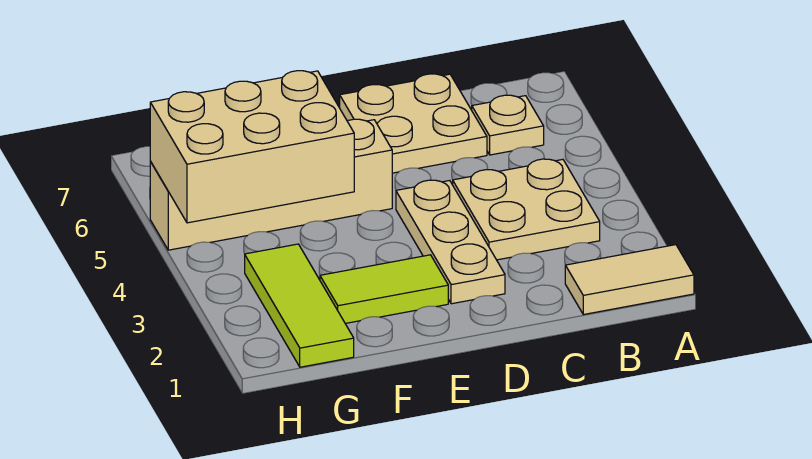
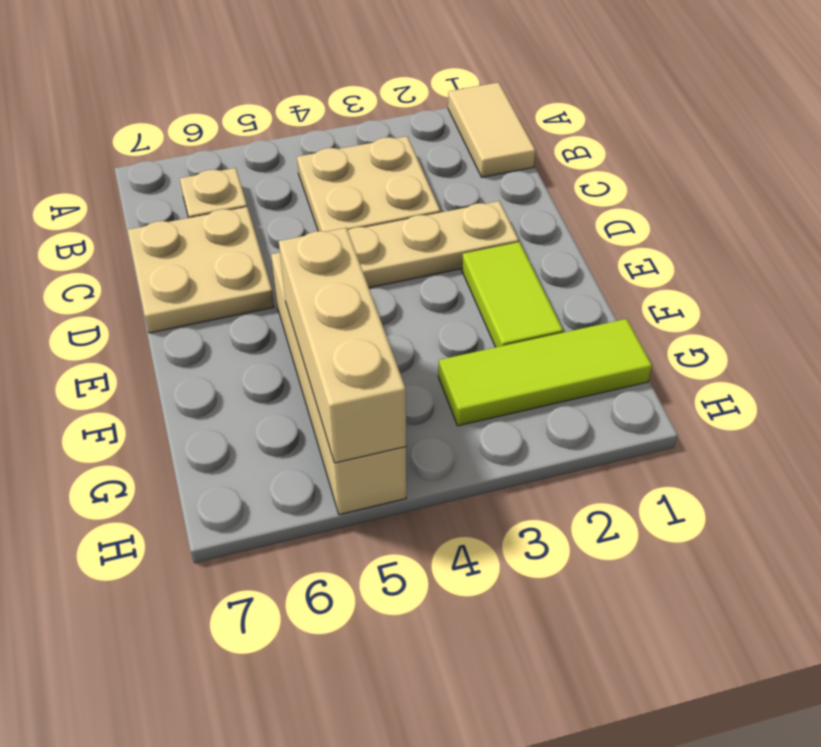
tan 2x3 brick [150,71,354,223] -> tan 1x3 brick [279,228,406,463]

